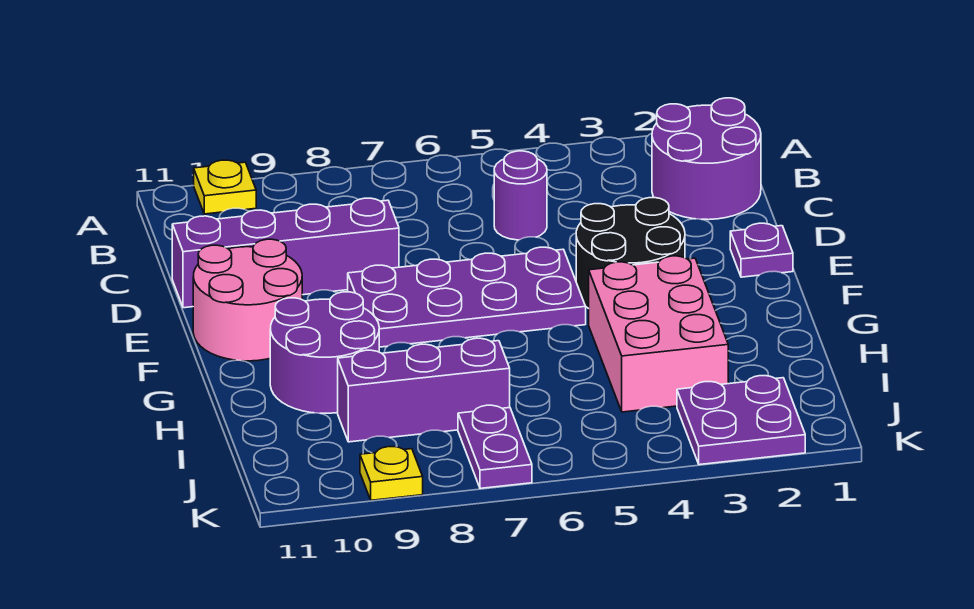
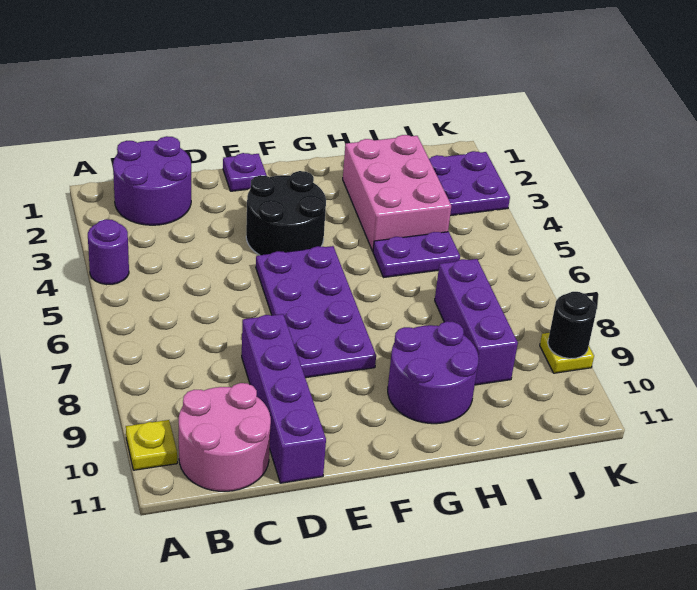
purple 1x1 round brick [494,151,547,240] -> purple 1x1 round brick moved to [88,219,129,285]
pink 2x2 round brick [193,239,302,361] -> pink 2x2 round brick moved to [179,383,271,491]
pink 2x3 brick [589,256,728,412] -> pink 2x3 brick turned to [343,135,451,251]
purple 1x2 plate [458,405,532,488] -> purple 1x2 plate moved to [373,232,460,277]
none -> black 1x1 round brick [548,292,597,359]

